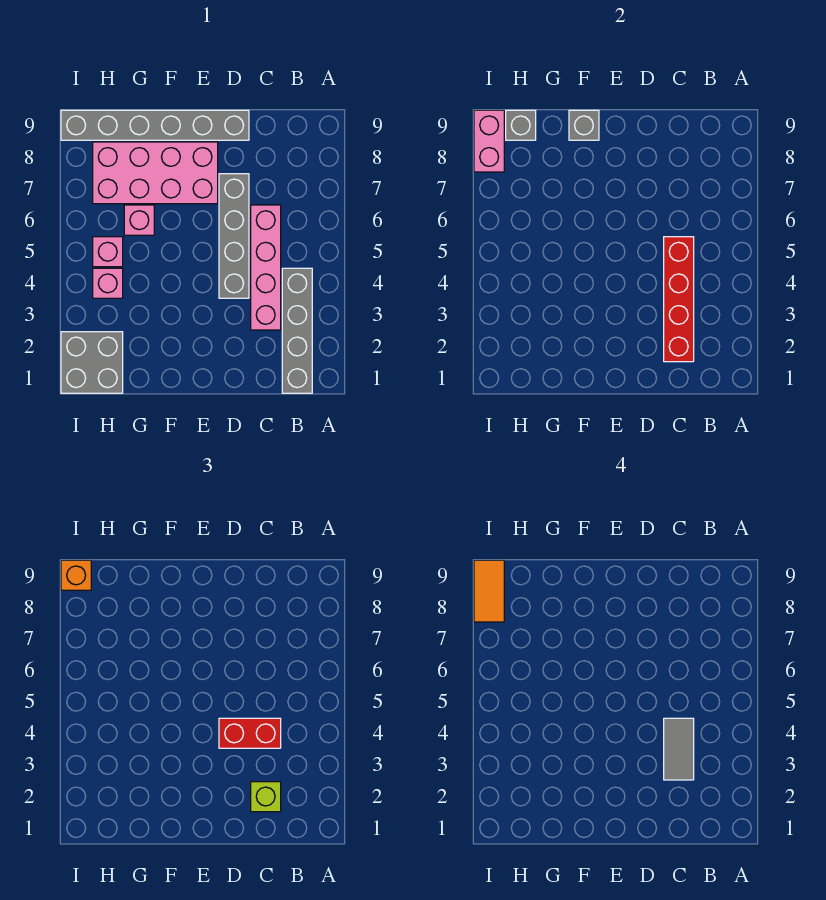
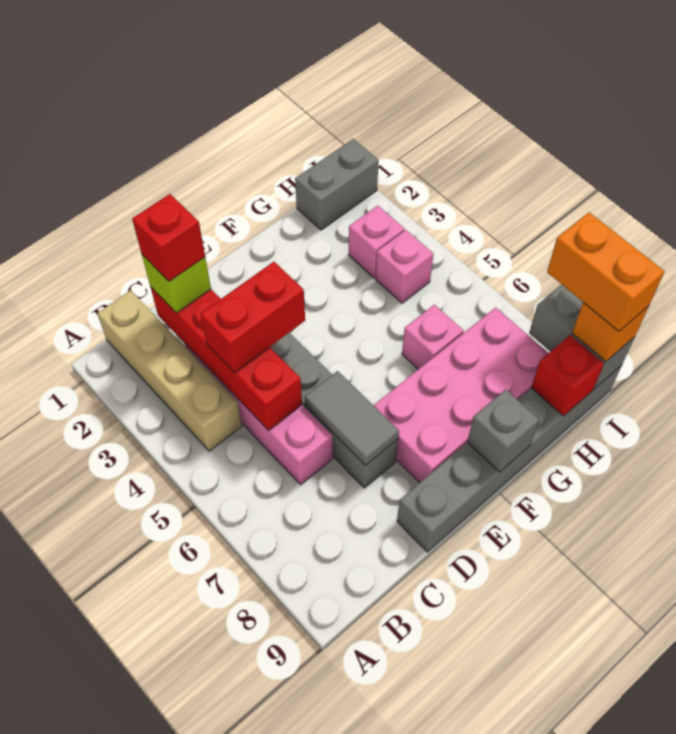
grey 1x4 brick [282,268,312,393] -> tan 1x4 brick [97,290,242,451]
none -> red 1x1 brick [132,194,205,281]
grey 1x2 tile [664,718,694,780] -> grey 1x2 tile moved to [305,371,399,465]
grey 2x2 brick [61,332,123,393] -> grey 1x2 brick [295,139,379,230]
pink 1x1 brick [93,237,123,267] -> pink 1x1 brick moved to [349,206,405,278]
grey 1x1 brick [506,110,536,140] -> red 1x1 brick [531,335,604,416]
pink 1x2 brick [474,110,504,172] -> grey 1x2 brick [529,285,635,389]
orange 1x2 tile [474,560,504,622] -> orange 1x2 brick [547,212,665,331]

